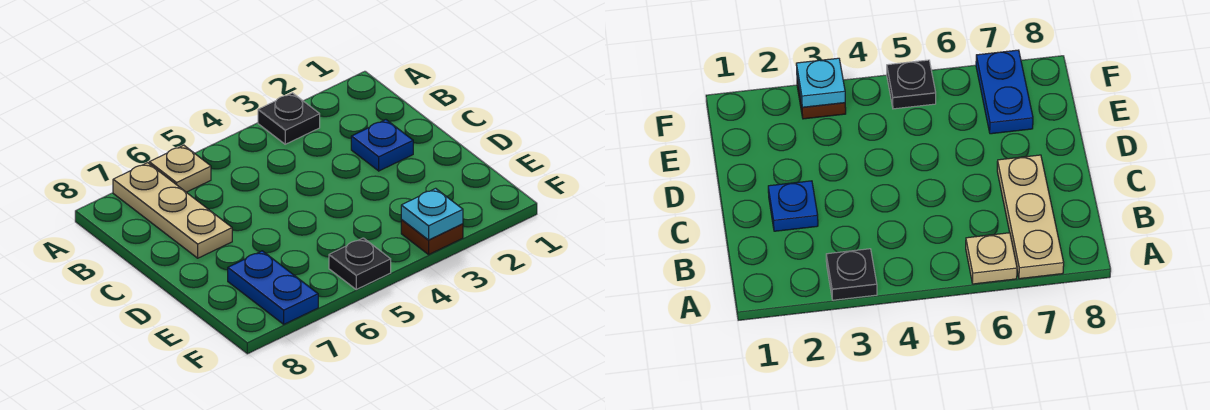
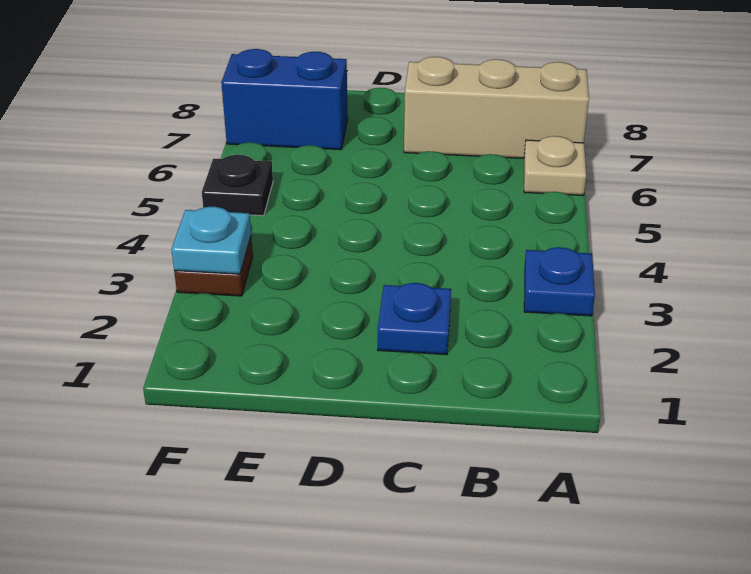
black 1x1 plate [258,93,320,144] -> blue 1x1 plate [524,247,595,316]
tan 1x3 plate [113,163,232,258] -> tan 1x3 brick [404,57,589,158]
blue 1x2 plate [228,251,318,324] -> blue 1x2 brick [221,49,348,150]

